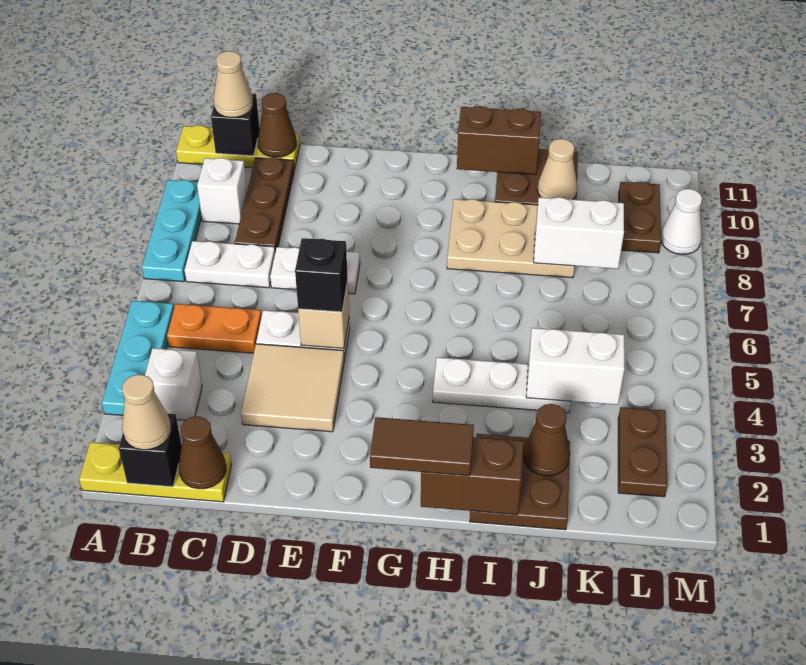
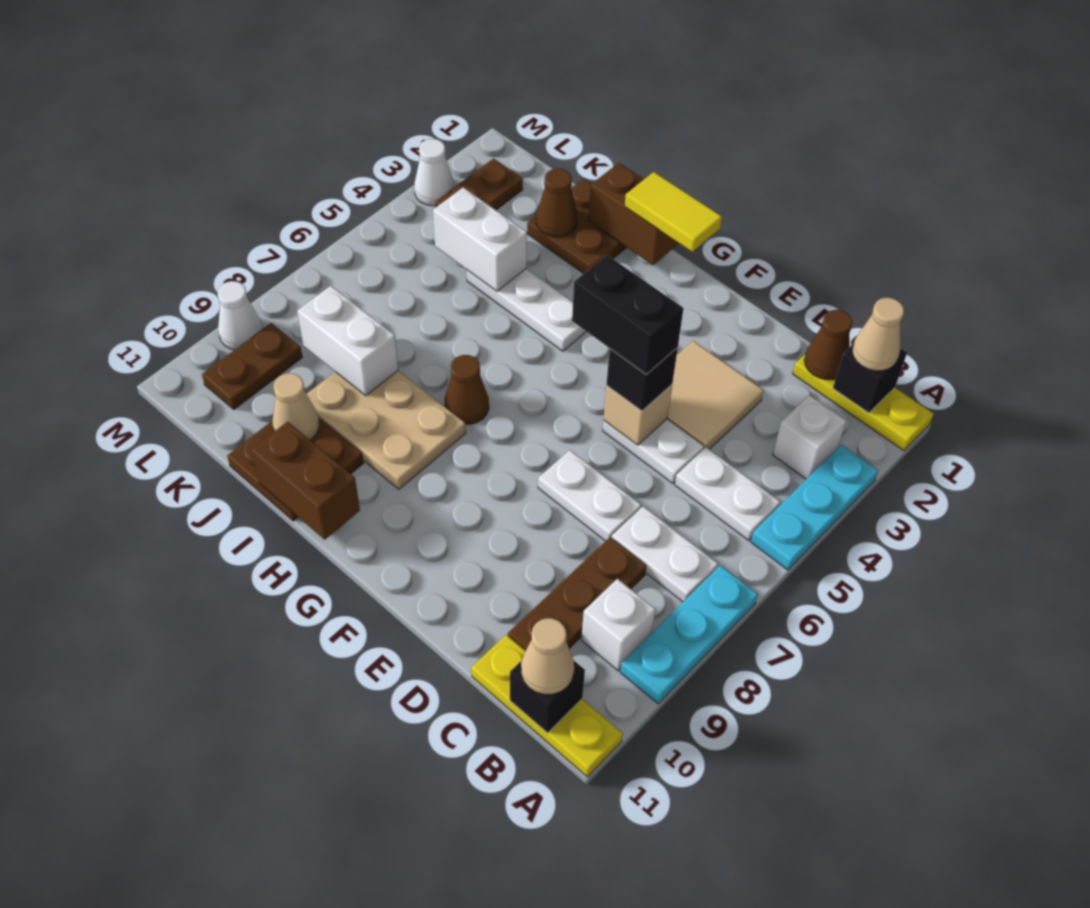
orange 1x2 plate [167,304,262,353] -> white 1x2 plate [675,447,780,541]
brown 1x1 cone [258,93,296,157] -> brown 1x1 cone moved to [445,355,489,424]
none -> black 1x2 brick [572,255,684,375]
brown 1x2 tile [370,417,474,476] -> yellow 1x2 tile [625,172,722,252]
none -> white 1x1 cone [414,139,454,206]

